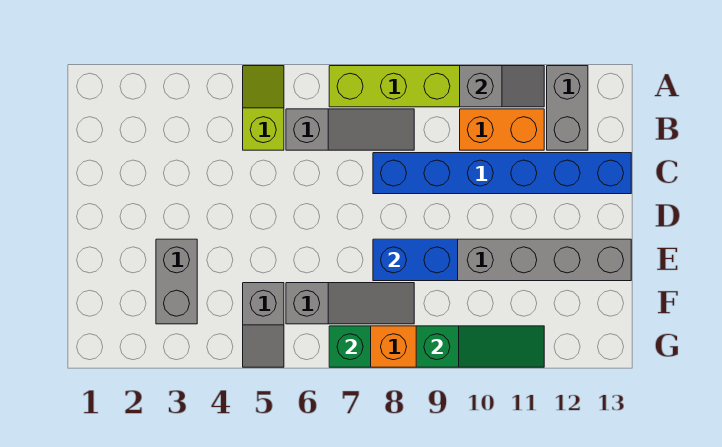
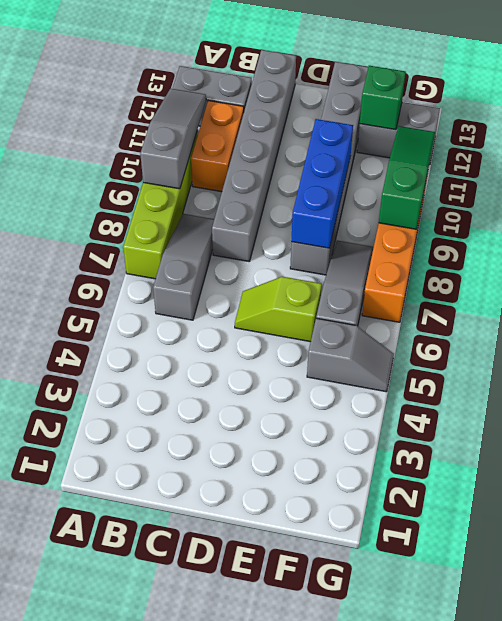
lime 1x2 slope [243,66,284,150] -> lime 1x2 slope moved to [235,277,322,342]
grey 1x2 slope [460,66,544,107] -> grey 1x3 slope [140,89,206,189]
blue 1x6 brick [373,153,631,194] -> grey 1x6 brick [212,50,296,262]
grey 1x2 brick [156,239,197,324] -> grey 1x2 brick moved to [357,102,440,165]
blue 1x2 brick [373,239,458,281] -> blue 1x3 brick [291,119,353,248]
green 1x1 brick [329,326,371,367] -> green 1x1 brick moved to [360,66,406,130]

